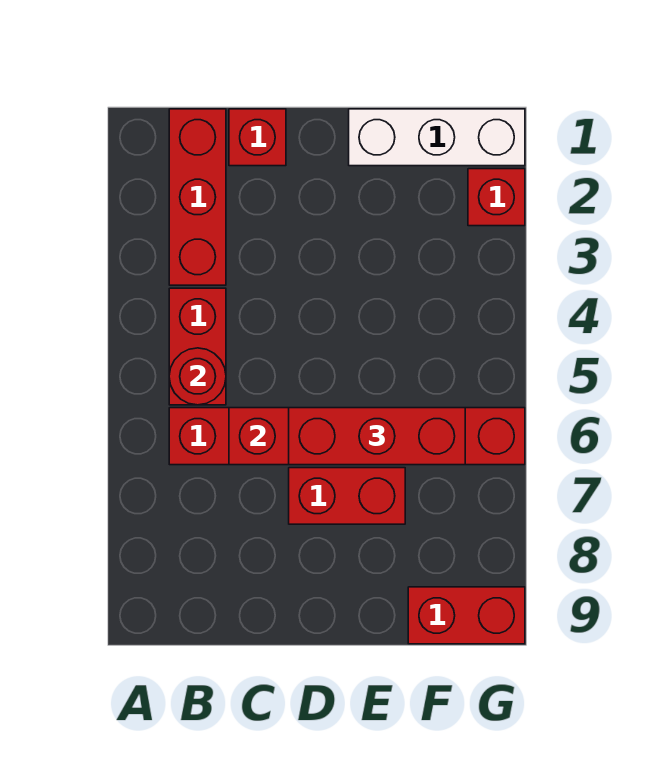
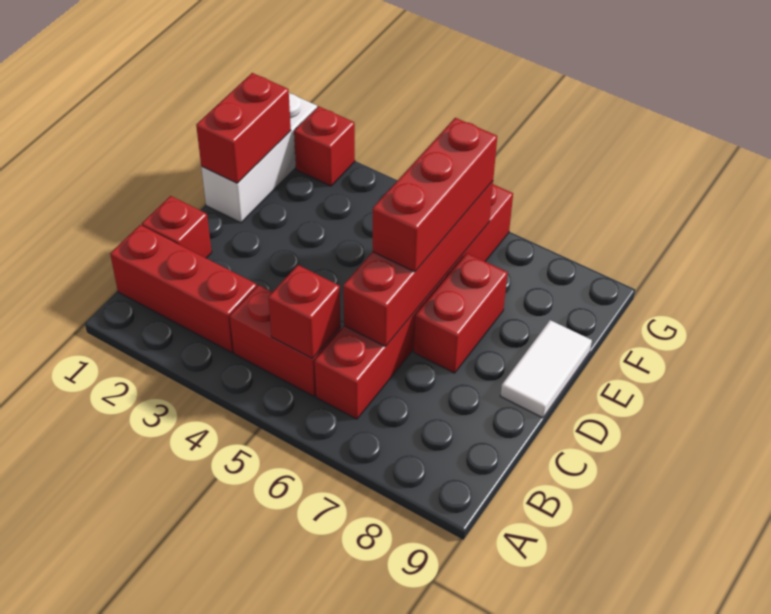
red 1x1 round brick [169,348,226,405] -> red 1x1 brick [268,265,341,358]
none -> white 1x2 tile [500,320,592,418]
red 1x2 brick [408,587,525,644] -> red 1x2 brick moved to [196,73,291,183]

